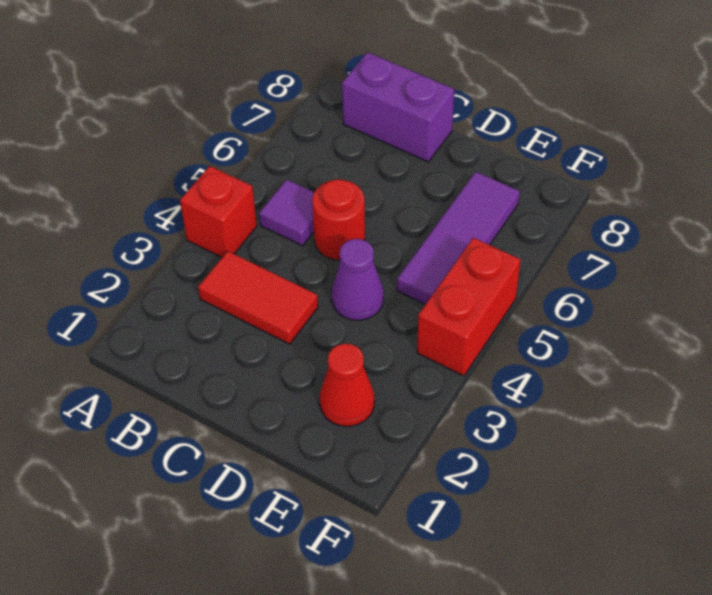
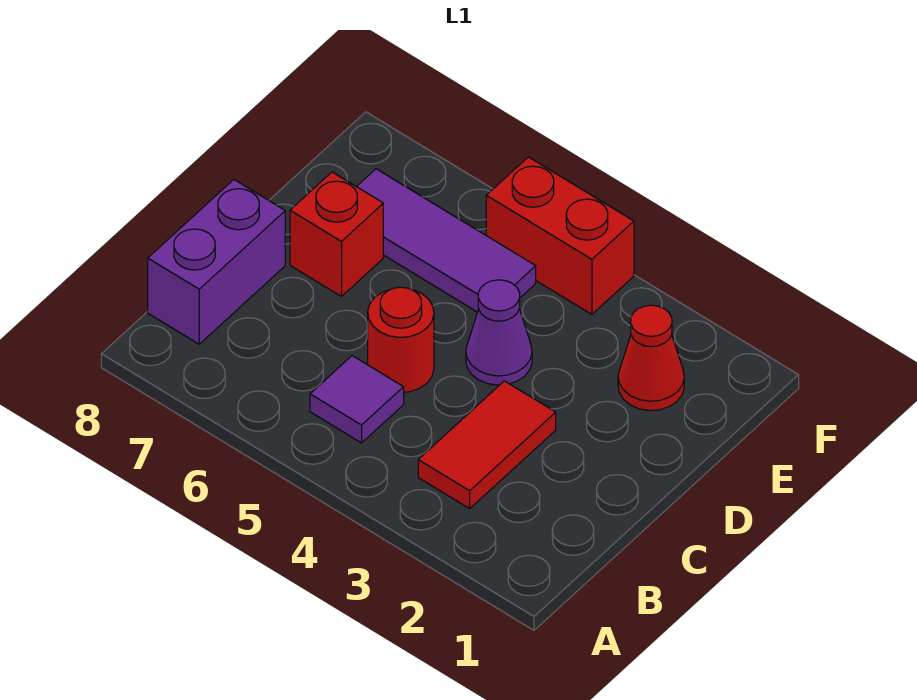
red 1x1 brick [180,166,257,257] -> red 1x1 brick moved to [290,172,383,297]

